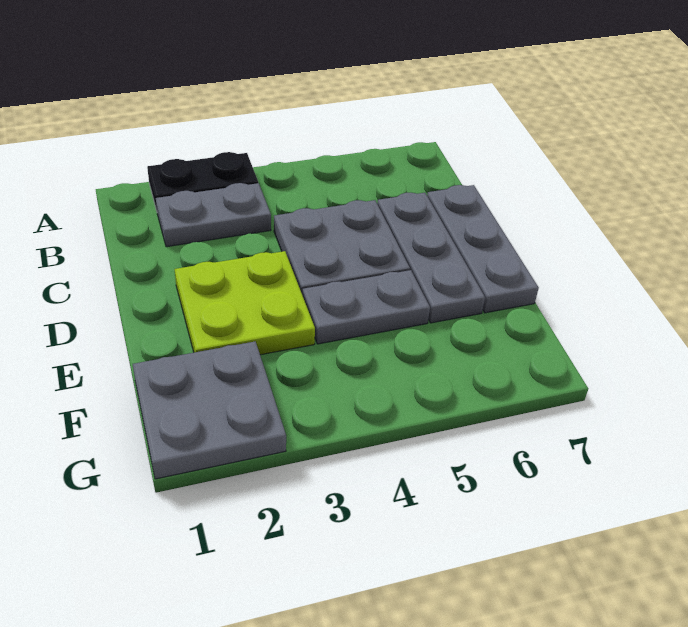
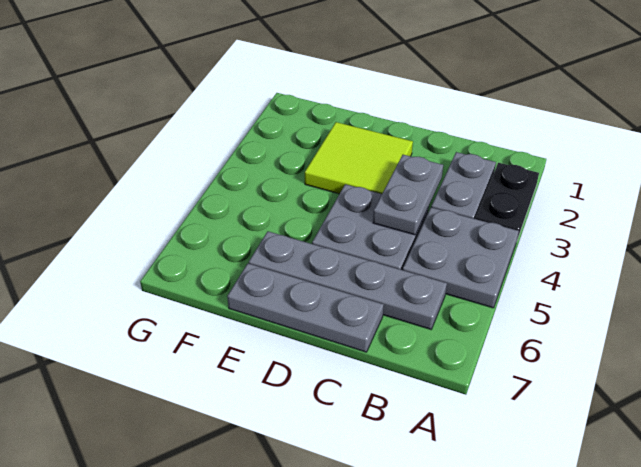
grey 1x3 plate [377,193,485,323] -> grey 1x4 plate [249,231,447,329]
lime 2x2 plate [175,251,315,355] -> lime 2x2 tile [305,122,413,194]
grey 1x2 plate [303,270,430,344] -> grey 1x2 plate moved to [373,155,443,235]
grey 2x2 plate [133,341,286,479] -> grey 2x2 plate moved to [403,207,519,308]

